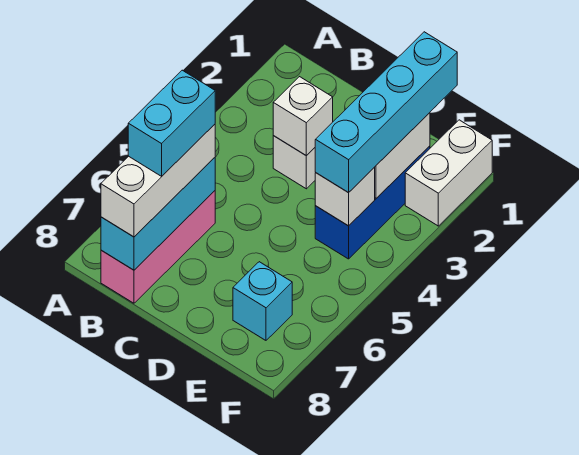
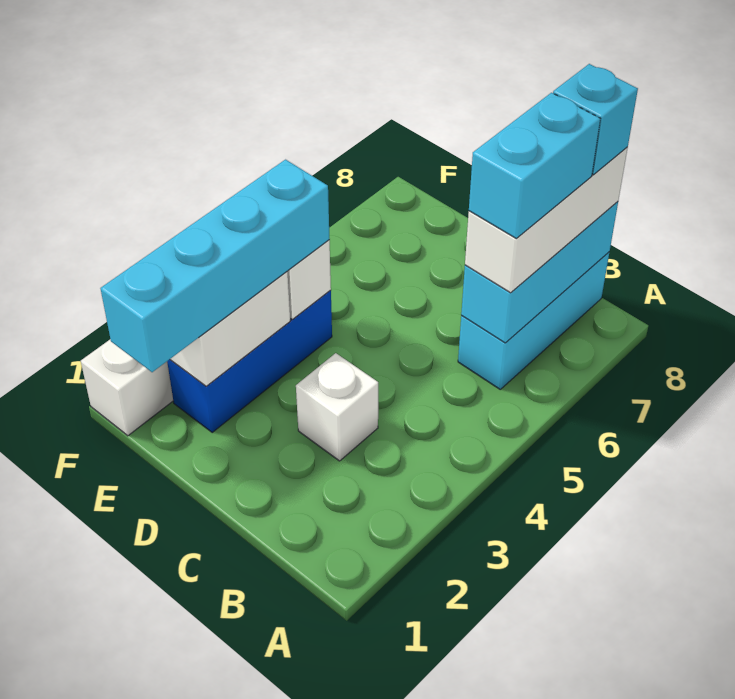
pink 1x3 brick [101,191,215,303] -> cyan 1x3 brick [458,252,609,389]
white 1x1 brick [273,77,333,156] -> none
cyan 1x1 brick [233,262,292,340] -> cyan 1x1 brick moved to [553,64,638,175]

